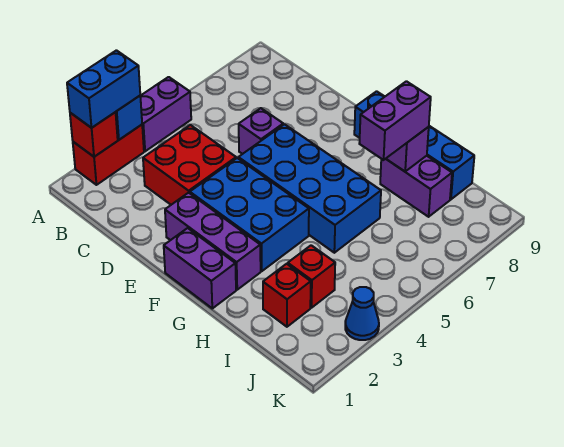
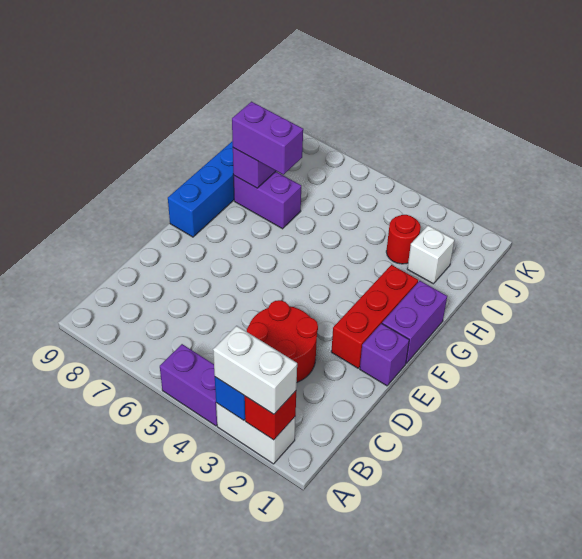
red 1x2 brick [73,125,144,185] -> white 1x2 brick [216,403,296,464]
blue 1x2 brick [67,50,140,128] -> white 1x2 brick [213,326,297,414]
red 2x2 brick [143,125,236,205] -> red 2x2 round brick [247,300,318,382]
purple 1x1 brick [239,108,283,154] -> purple 1x1 brick moved to [360,323,409,386]
purple 1x3 brick [165,193,261,290] -> red 1x3 brick [331,265,418,368]
blue 2x3 brick [190,158,309,271] -> none
blue 2x4 brick [238,124,381,253] -> none
purple 1x2 brick [380,156,452,217] -> purple 1x2 brick turned to [234,172,301,229]
red 1x1 brick [263,264,311,327] -> white 1x1 brick [407,225,455,284]
red 1x1 brick [288,245,335,308] -> red 1x1 round brick [386,215,421,264]
blue 1x1 cone [345,287,379,340] -> none

